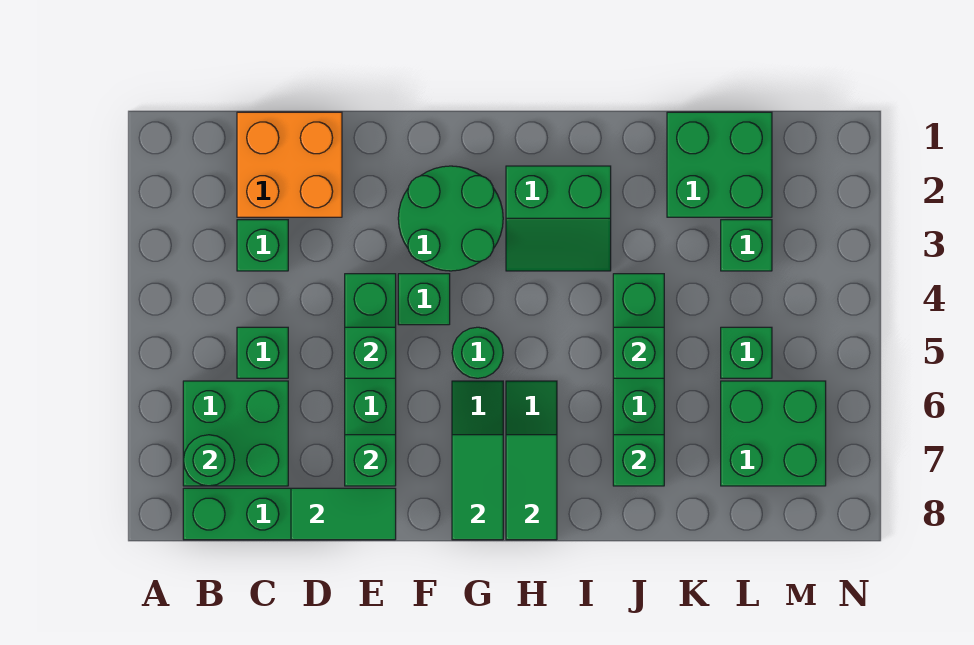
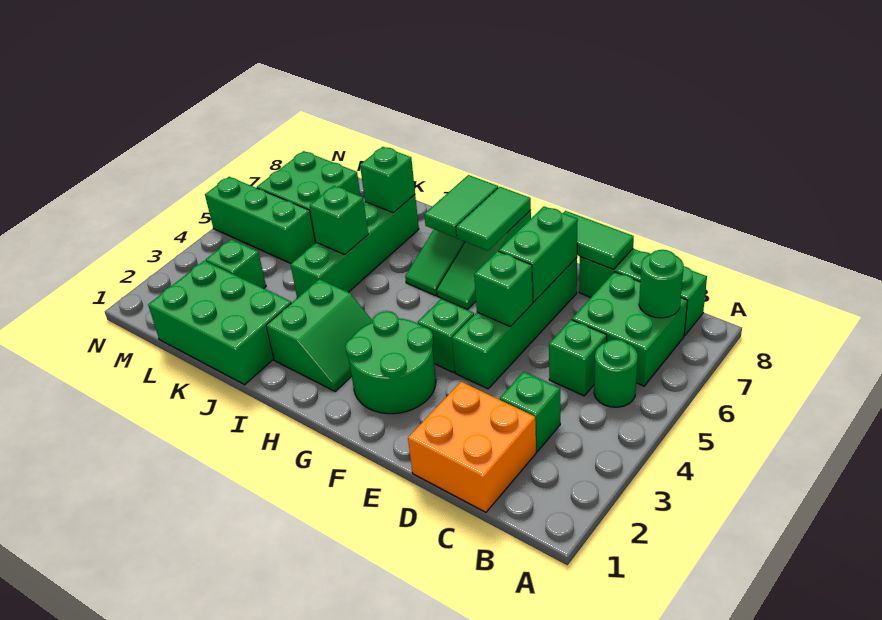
green 1x1 brick [345,435,396,486] -> green 1x2 brick [499,206,578,302]
green 1x1 round brick [452,327,503,378] -> green 1x1 round brick moved to [594,339,638,407]
green 2x2 slope [506,166,611,271] -> green 2x2 slope turned to [266,279,373,391]
green 2x2 brick [667,112,772,217] -> green 2x3 brick [148,261,291,385]
green 1x1 brick [721,327,772,378] -> green 1x3 brick [205,177,315,263]

